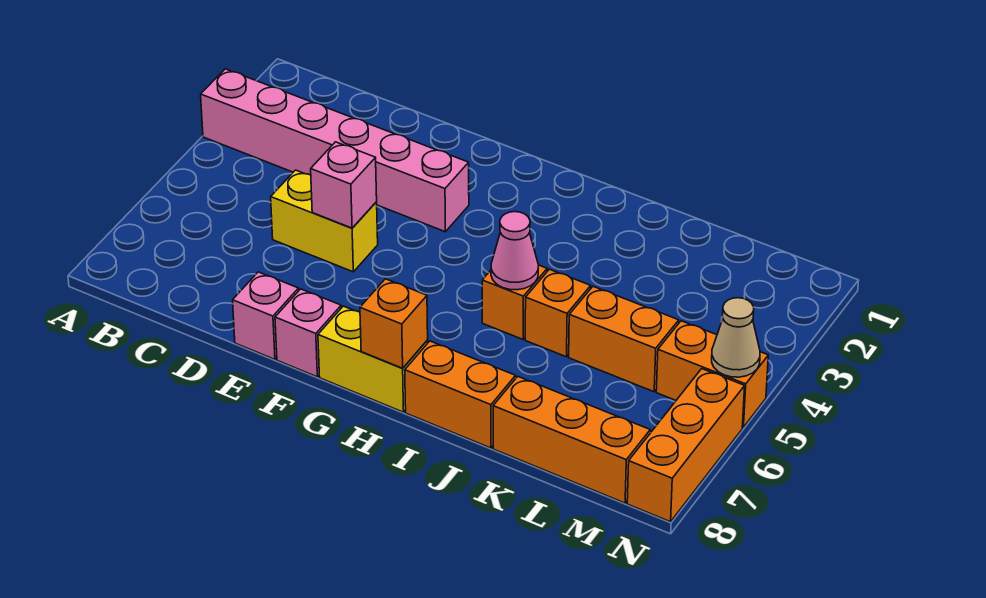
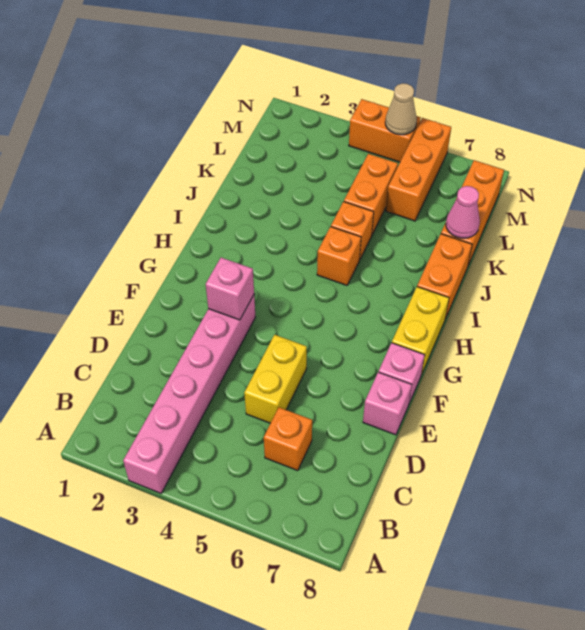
pink 1x1 brick [311,142,377,228] -> pink 1x1 brick moved to [206,258,254,320]
orange 1x1 brick [360,279,428,368] -> orange 1x1 brick moved to [264,407,312,471]
pink 1x1 cone [491,212,538,290] -> pink 1x1 cone moved to [446,186,480,238]
orange 1x2 brick [656,321,768,427] -> orange 1x2 brick turned to [349,99,421,162]
orange 1x3 brick [627,369,745,522] -> orange 1x3 brick turned to [386,118,451,221]

